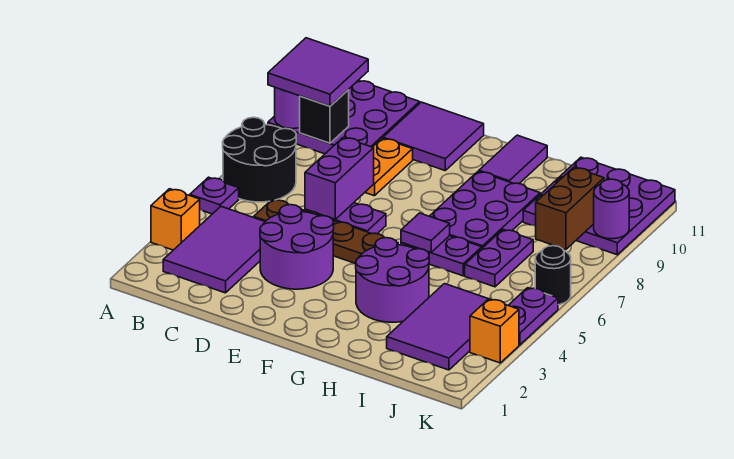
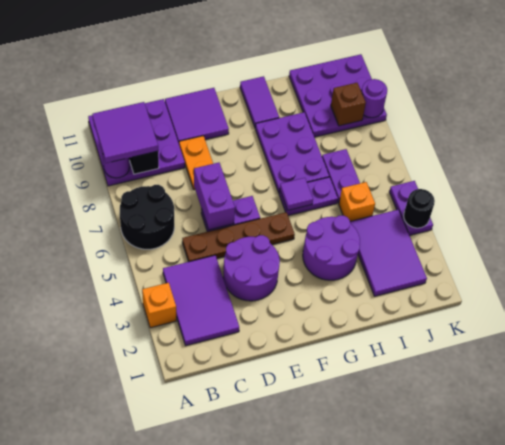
purple 1x1 plate [190,177,239,214] -> none
brown 1x2 brick [536,167,604,249] -> brown 1x1 brick [331,83,366,126]
orange 1x1 brick [470,299,519,363] -> orange 1x1 brick moved to [339,182,375,221]
black 1x1 round brick [535,246,571,305] -> black 1x1 round brick moved to [404,189,435,228]

